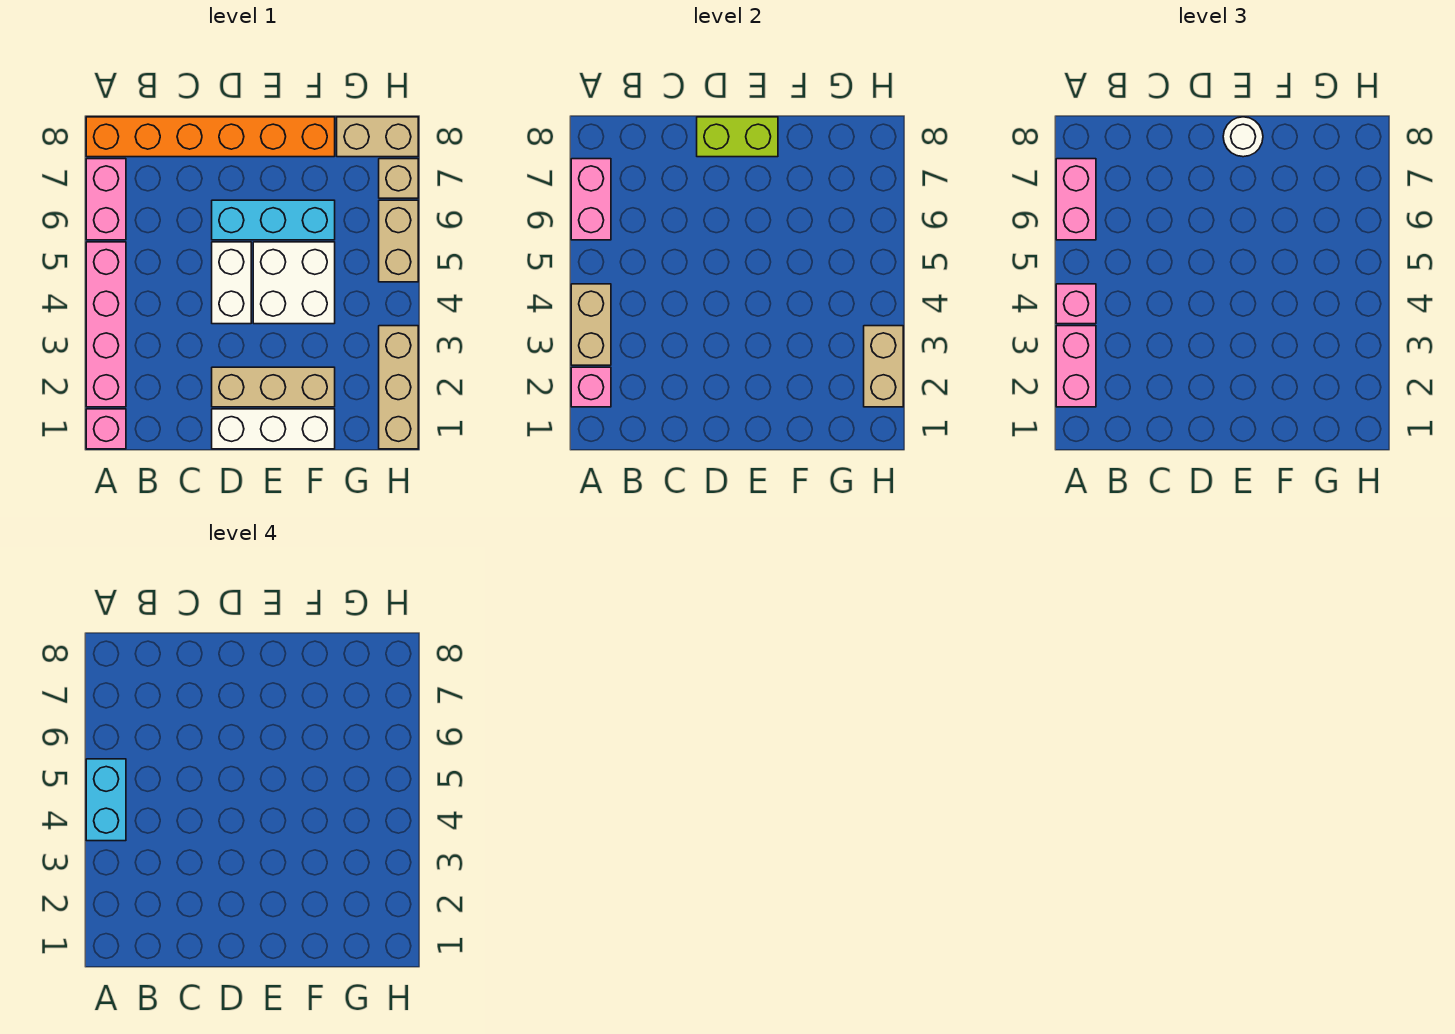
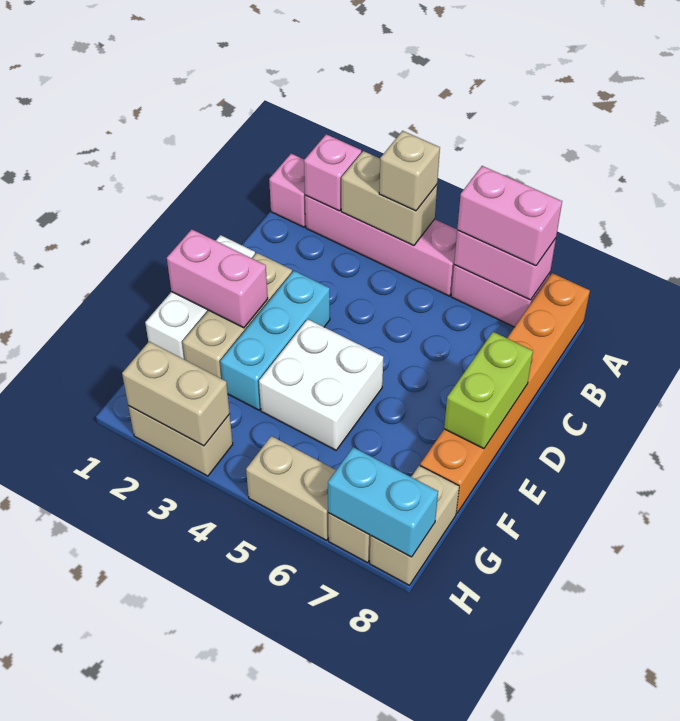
pink 1x2 brick [1056,326,1096,407] -> pink 1x2 brick moved to [167,229,268,328]
pink 1x1 brick [1056,284,1096,324] -> tan 1x1 brick [379,131,440,211]
cyan 1x2 brick [86,759,126,841] -> cyan 1x2 brick moved to [328,447,438,557]
white 1x2 brick [212,242,251,324] -> none
cyan 1x3 brick [212,200,335,240] -> cyan 1x3 brick moved to [220,271,330,410]
white 1x1 round brick [1223,117,1263,157] -> none
tan 1x3 brick [379,326,418,449] -> tan 1x2 brick [128,406,233,476]

